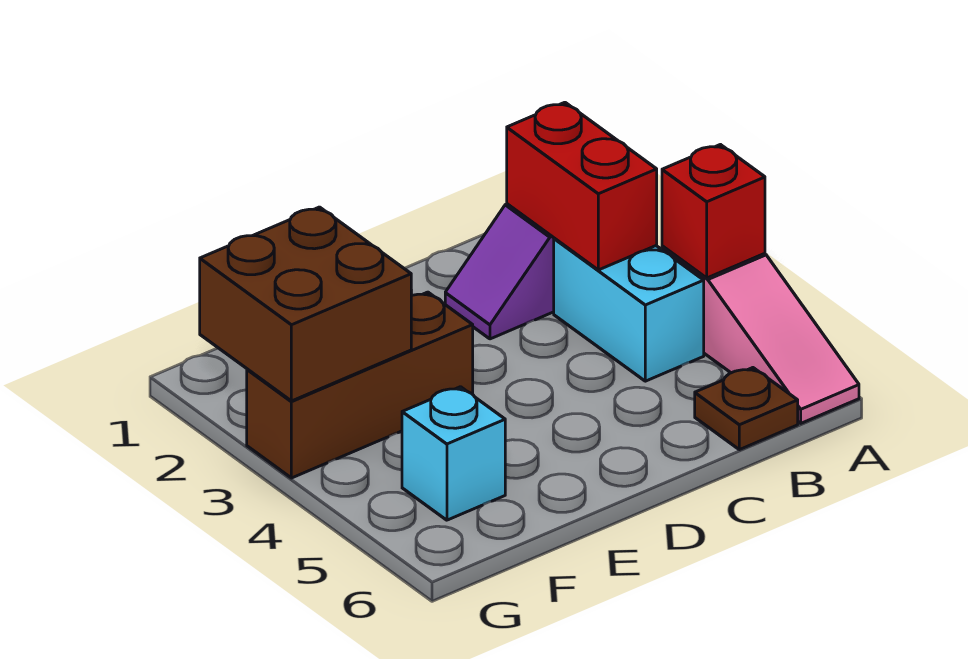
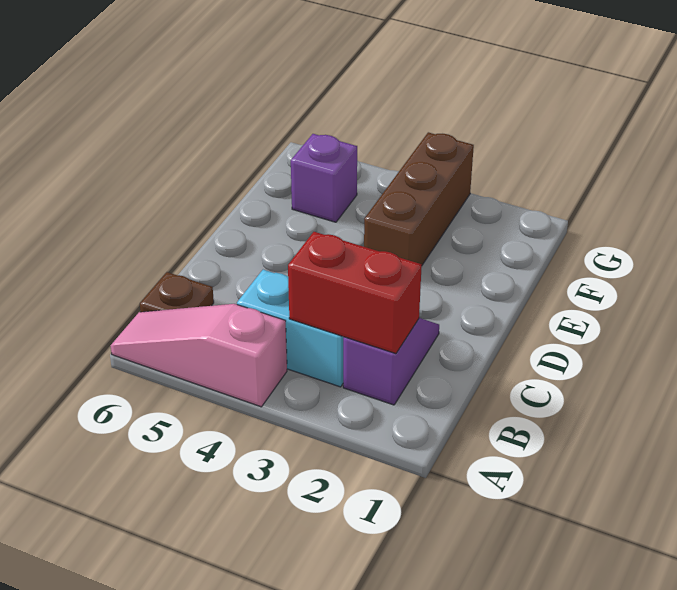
red 1x1 brick [662,145,765,278] -> none
brown 2x2 brick [200,207,411,401] -> none
cyan 1x1 brick [402,387,505,520] -> purple 1x1 brick [291,134,357,222]

